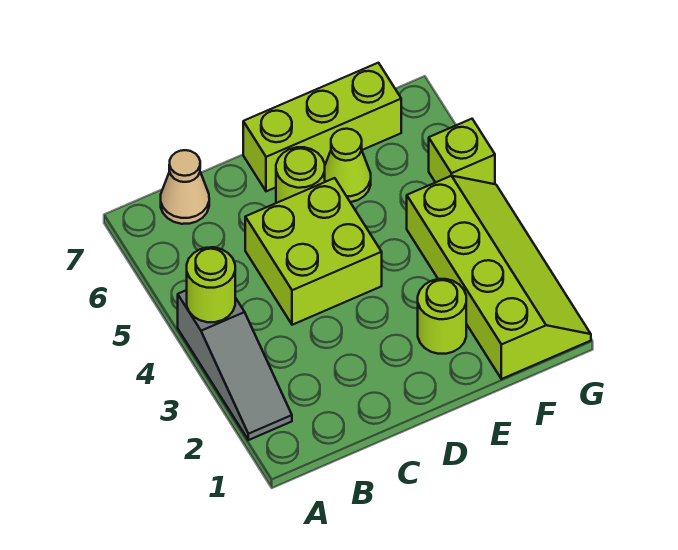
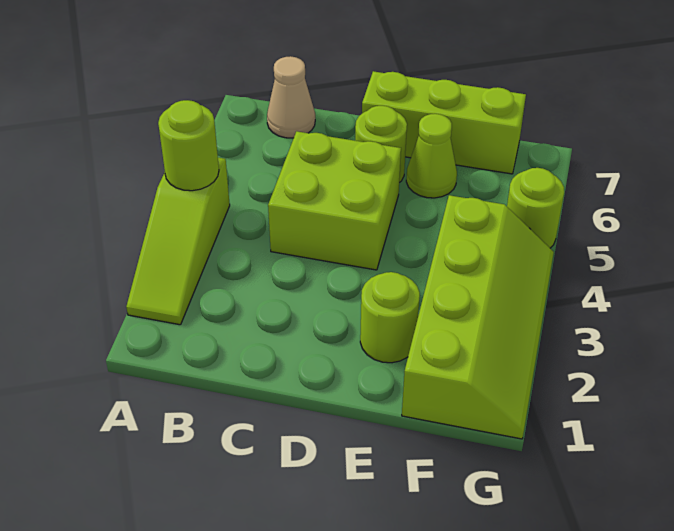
grey 1x3 slope [178,290,292,440] -> lime 1x3 slope [126,158,230,325]
lime 1x1 brick [429,119,495,184] -> lime 1x1 round brick [507,168,564,248]

